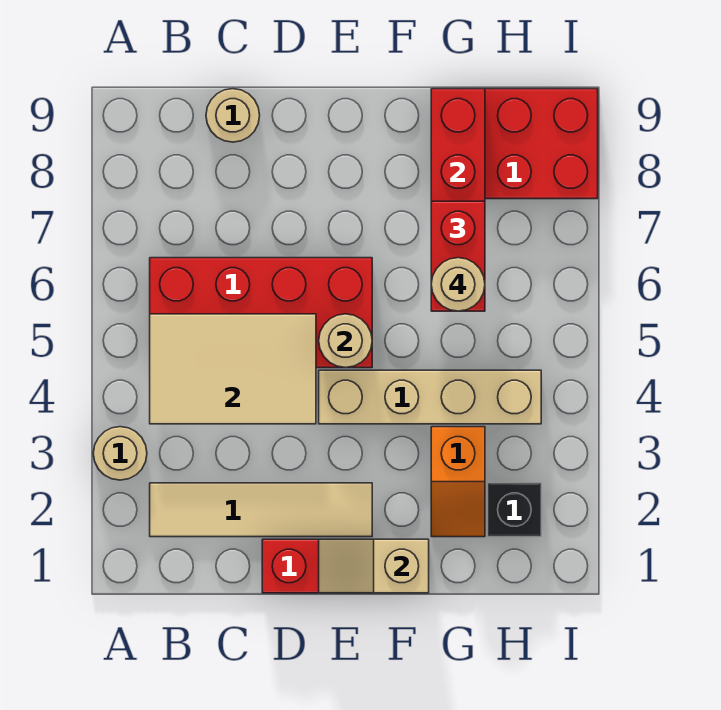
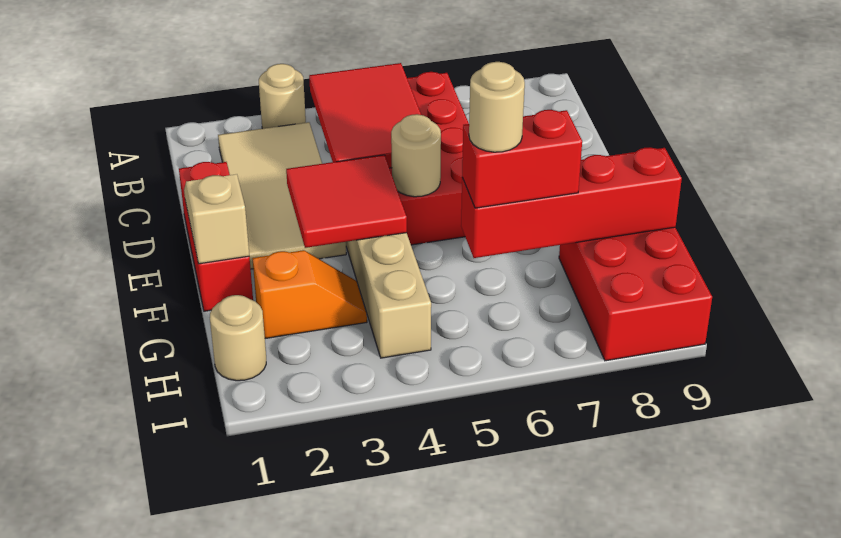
tan 1x4 tile [150,483,372,537] -> tan 2x4 tile [218,122,346,269]
tan 2x3 tile [150,314,316,424] -> red 2x3 tile [309,63,421,168]
tan 1x1 round brick [206,89,260,142] -> tan 1x1 round brick moved to [210,295,266,381]
none -> red 2x2 tile [286,155,407,248]
orange 1x2 slope [431,427,485,537] -> orange 1x2 slope turned to [252,250,367,339]
black 1x1 brick [488,483,541,537] -> none

